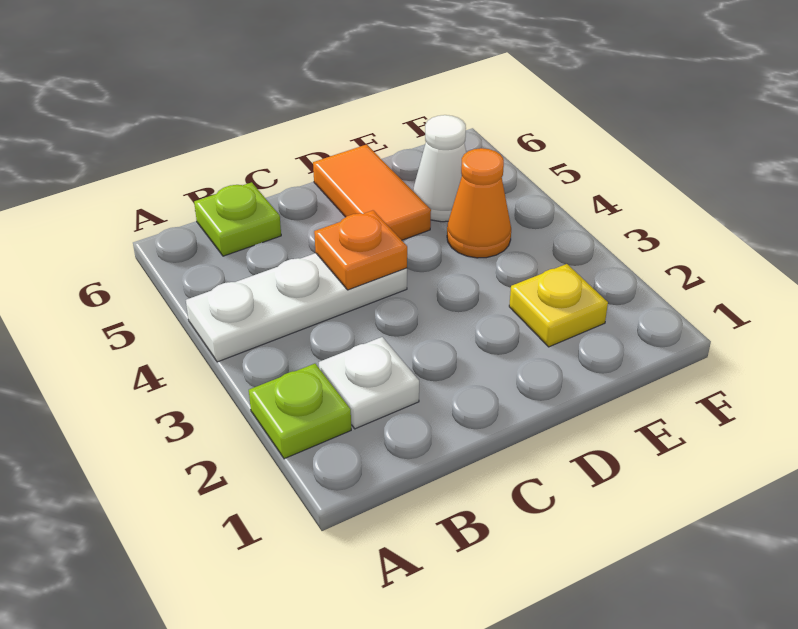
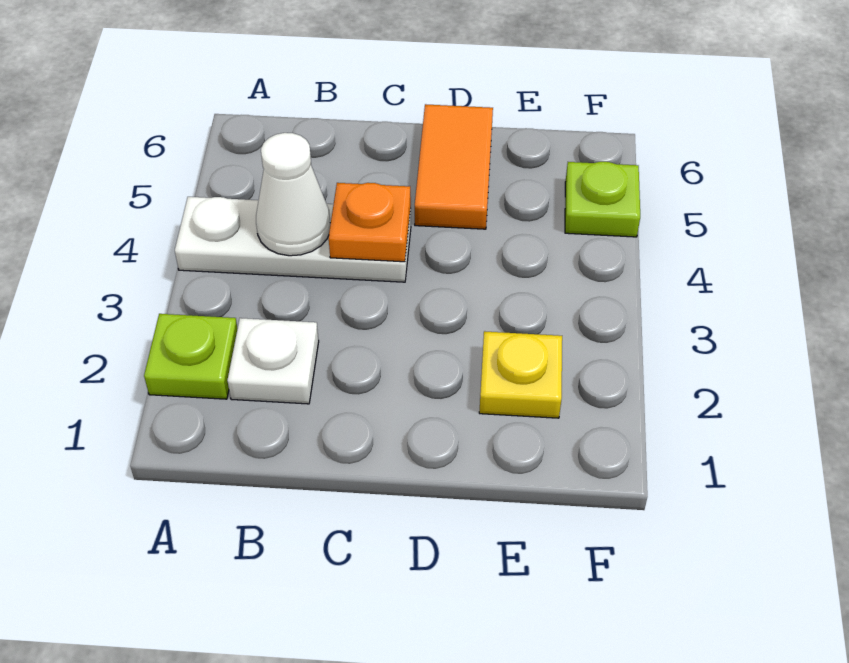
lime 1x1 plate [194,182,281,256] -> lime 1x1 plate moved to [565,162,640,237]
orange 1x1 cone [447,148,511,258] -> none
white 1x1 cone [413,115,466,222] -> white 1x1 cone moved to [256,133,330,256]

